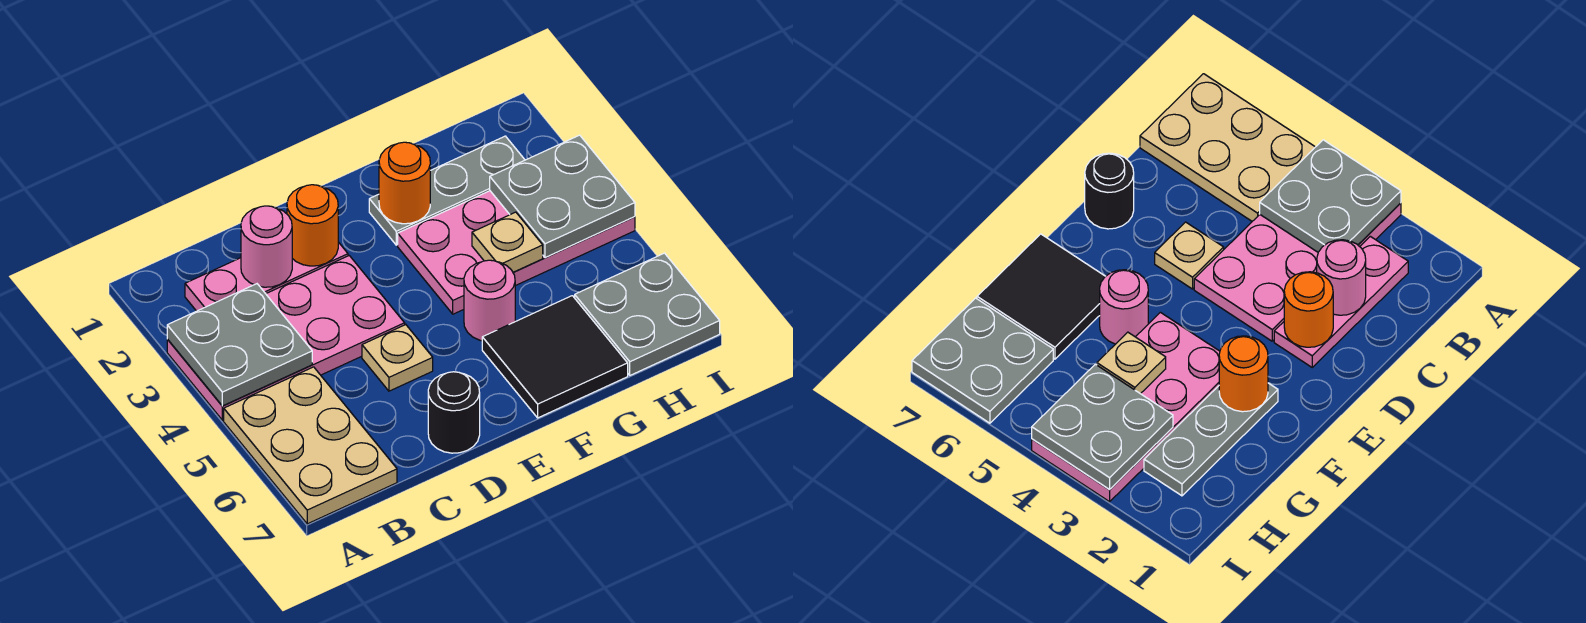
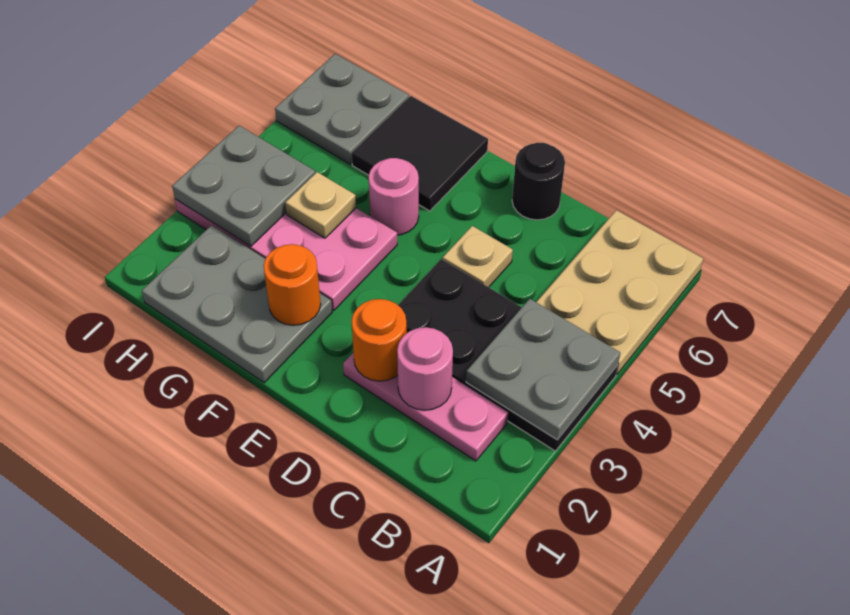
pink 2x4 plate [167,256,405,420] -> black 2x4 plate [398,259,618,451]
grey 1x3 plate [369,136,525,245] -> grey 2x3 plate [142,225,332,383]

